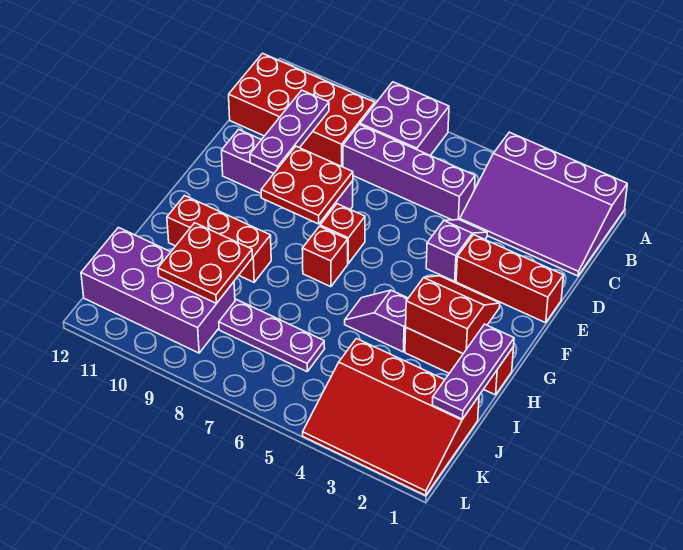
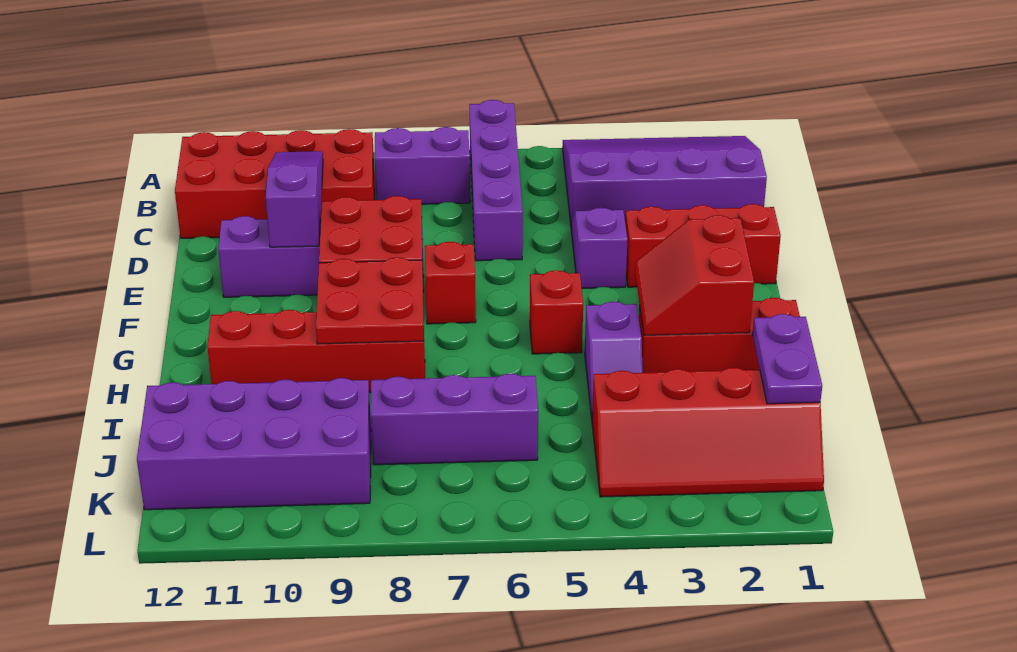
purple 3x4 slope [460,132,627,276] -> purple 3x4 slope turned to [562,136,767,223]
purple 2x2 brick [360,82,449,156] -> purple 1x2 brick [375,127,470,204]
purple 1x4 brick [343,124,475,220] -> purple 1x4 brick turned to [469,100,523,261]
purple 1x3 plate [250,90,329,173] -> purple 1x3 slope [266,151,323,247]
red 2x2 slope [406,276,500,354] -> red 2x2 slope turned to [635,215,754,335]
red 1x1 brick [302,226,348,287] -> red 1x1 brick moved to [530,270,583,354]
purple 1x3 plate [432,324,514,419] -> purple 1x2 plate [753,314,822,404]
purple 1x2 slope [345,290,408,352] -> purple 1x2 slope turned to [585,302,643,418]
red 1x3 brick [167,196,271,282] -> red 1x4 brick [207,310,425,392]
red 2x2 plate [158,223,252,303] -> red 2x2 plate moved to [316,257,424,344]
red 3x4 slope [303,339,479,495] -> red 2x4 slope [592,368,824,497]
purple 1x3 plate [219,300,325,371] -> purple 1x3 brick [371,374,538,465]

